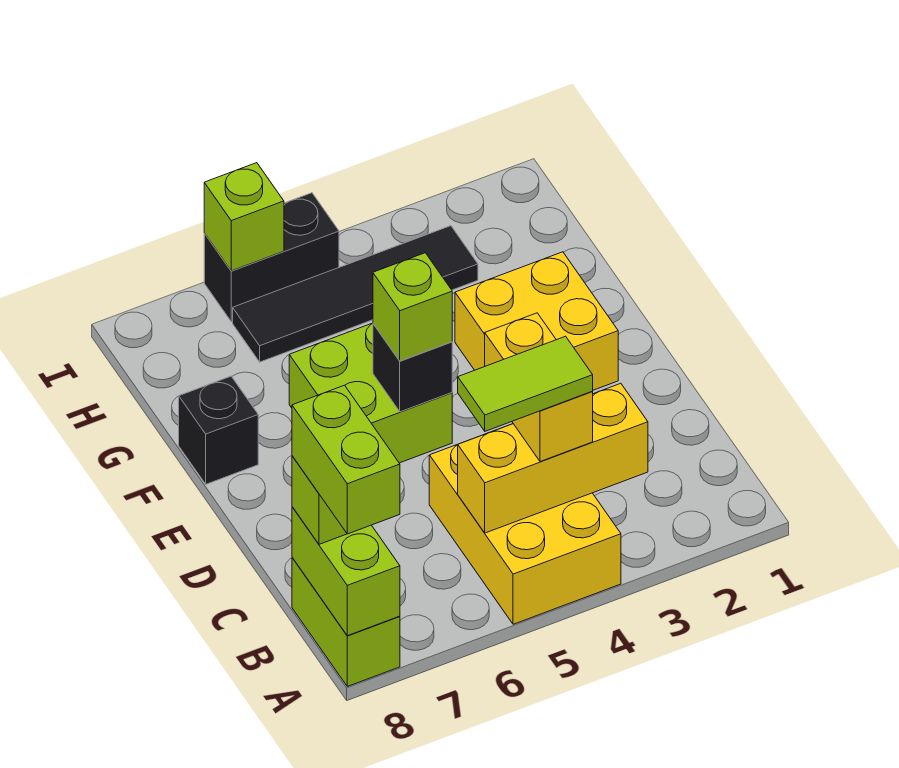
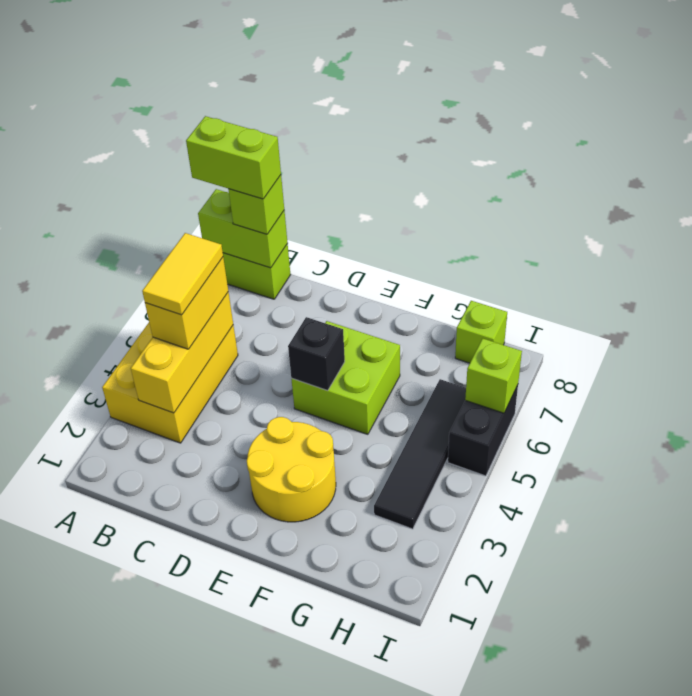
yellow 2x3 brick [429,445,621,624] -> yellow 2x3 brick turned to [102,323,238,443]
yellow 1x2 brick [485,313,593,462] -> yellow 1x2 brick turned to [145,257,228,349]
lime 1x2 tile [458,336,593,431] -> yellow 1x2 tile [142,233,223,315]
yellow 2x2 brick [455,252,618,390] -> yellow 2x2 round brick [247,417,336,522]
lime 1x1 brick [373,253,452,361] -> lime 1x1 brick moved to [455,301,507,363]
black 1x1 brick [179,376,258,484] -> none

